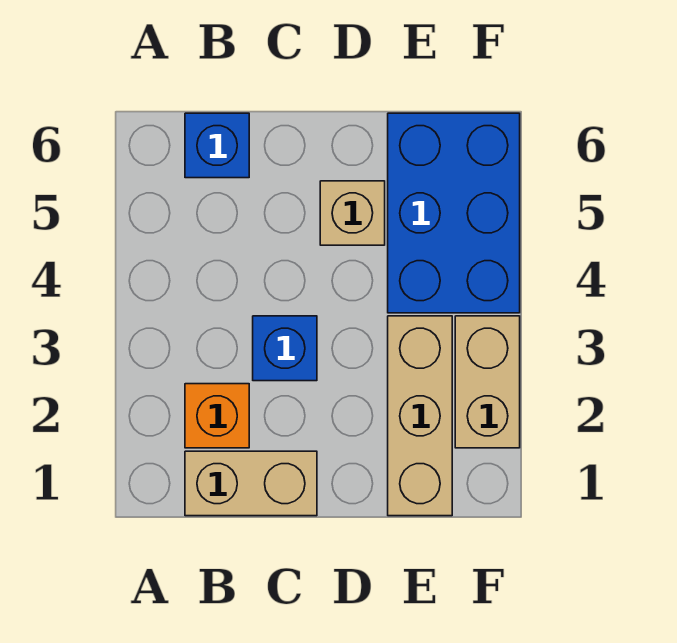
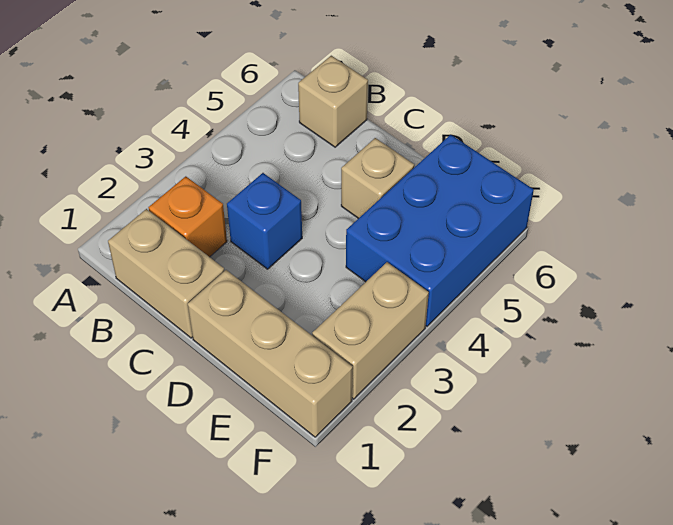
blue 1x1 brick [185,113,249,178] -> tan 1x1 brick [298,56,368,147]
tan 1x3 brick [388,316,452,516] -> tan 1x3 brick turned to [188,270,353,437]

